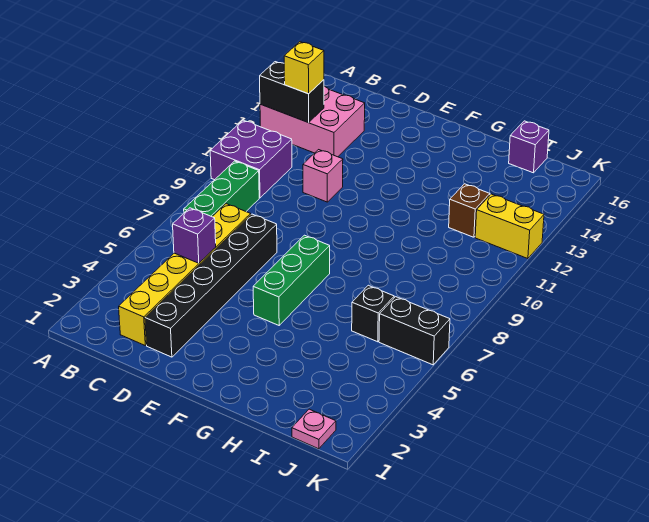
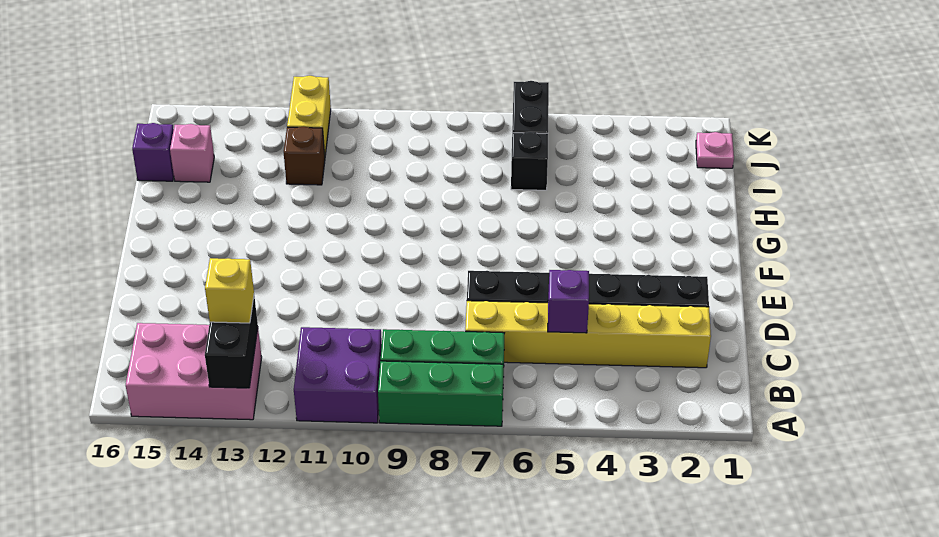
pink 2x3 brick [260,86,365,157] -> pink 2x3 brick turned to [126,323,262,420]
pink 1x1 brick [303,150,343,202] -> pink 1x1 brick moved to [170,124,214,182]
green 1x3 brick [253,235,330,325] -> green 1x3 brick moved to [378,361,504,426]

